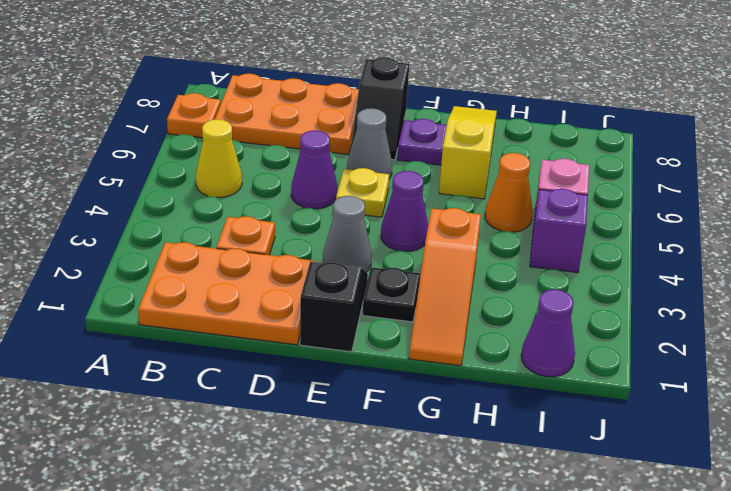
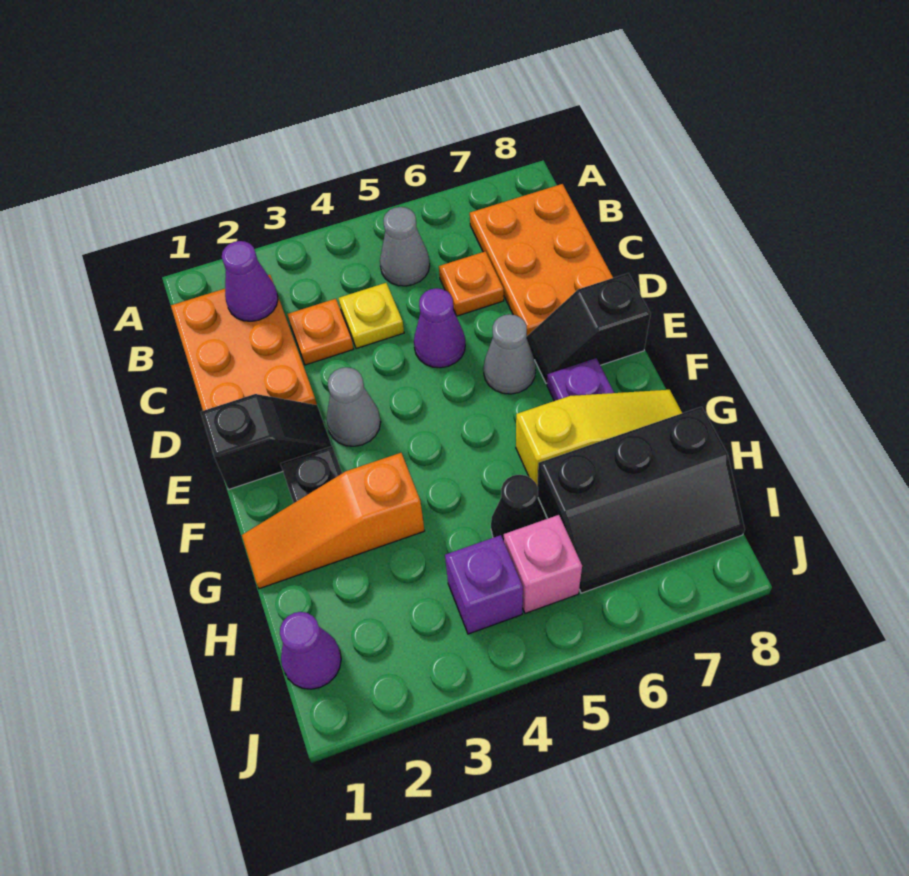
orange 1x1 plate [167,93,221,138] -> orange 1x1 plate moved to [439,251,504,316]
yellow 1x1 cone [196,119,242,197] -> grey 1x1 cone [380,207,430,286]
yellow 1x1 plate [336,168,389,217] -> yellow 1x1 plate moved to [339,283,404,349]
purple 1x1 cone [381,171,428,251] -> purple 1x1 cone moved to [222,241,278,321]
orange 1x1 cone [485,153,533,232] -> black 1x1 cone [491,475,546,541]
none -> black 2x3 slope [537,407,745,593]

